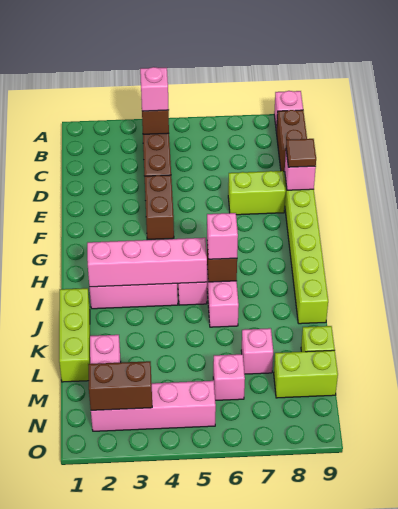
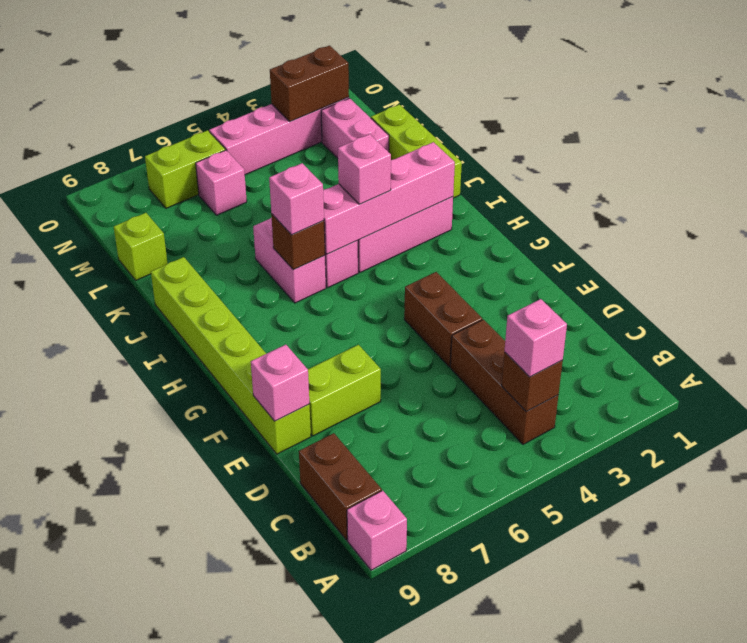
brown 1x1 tile [286,139,316,167] -> none
pink 1x1 brick [241,328,273,374] -> pink 1x1 brick moved to [338,134,391,204]
lime 1x2 brick [274,350,338,398] -> lime 1x2 brick moved to [145,130,225,208]

